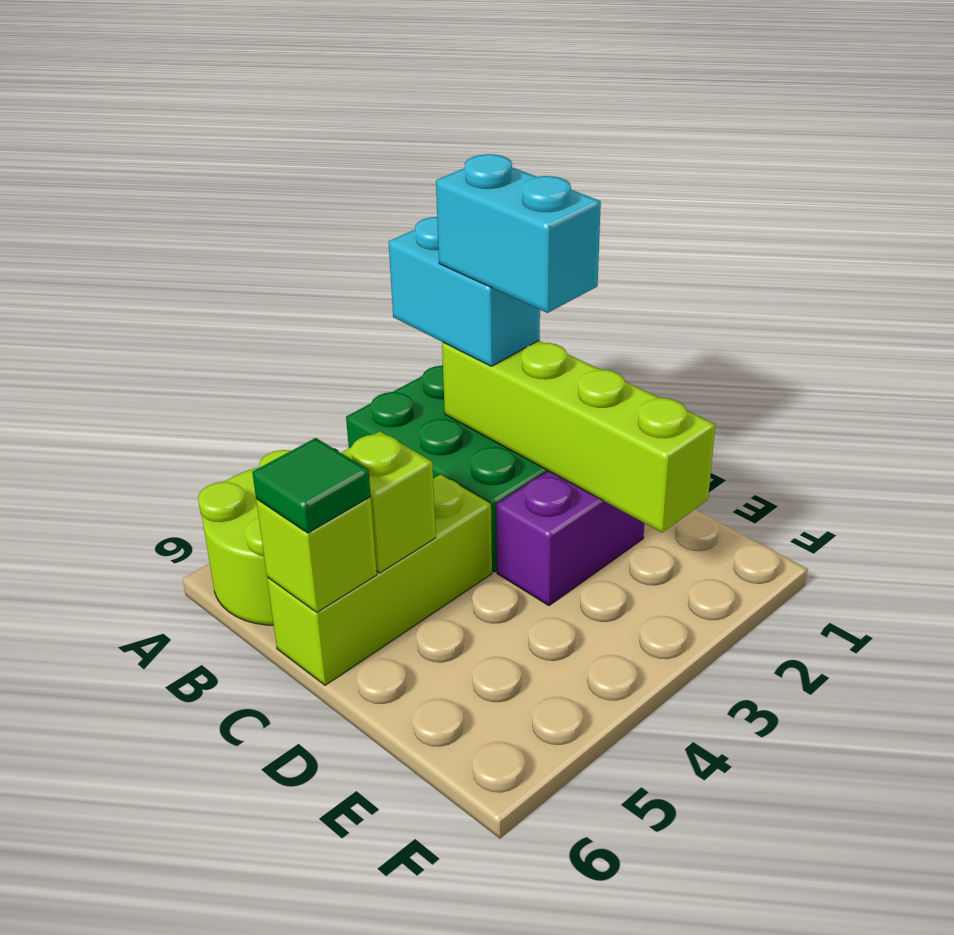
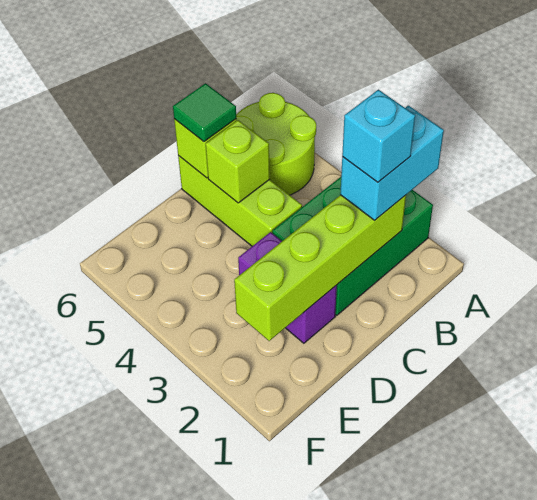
cyan 1x2 brick [436,154,601,313] -> cyan 1x1 brick [342,90,415,182]

